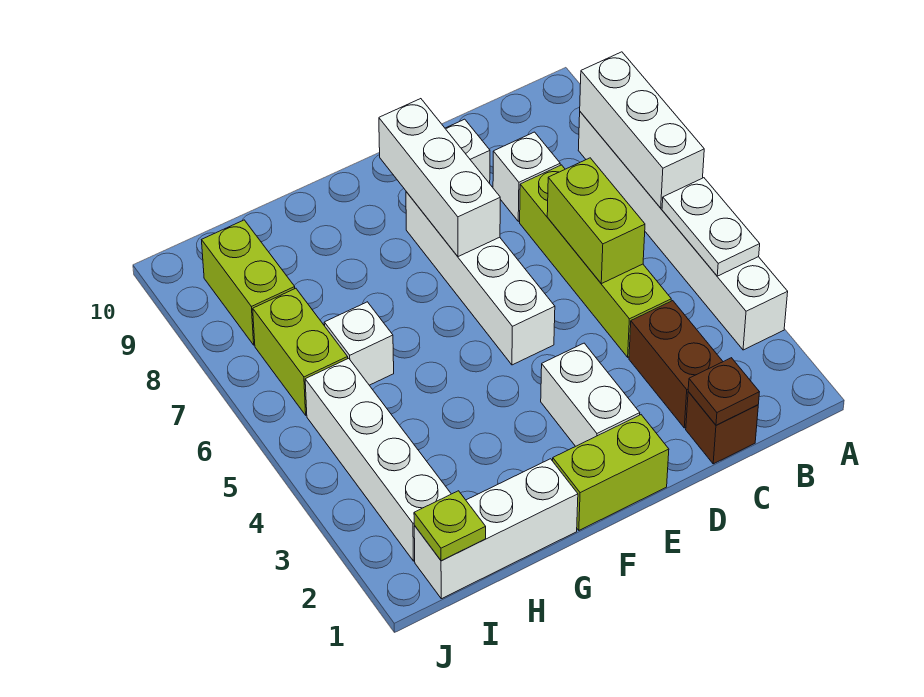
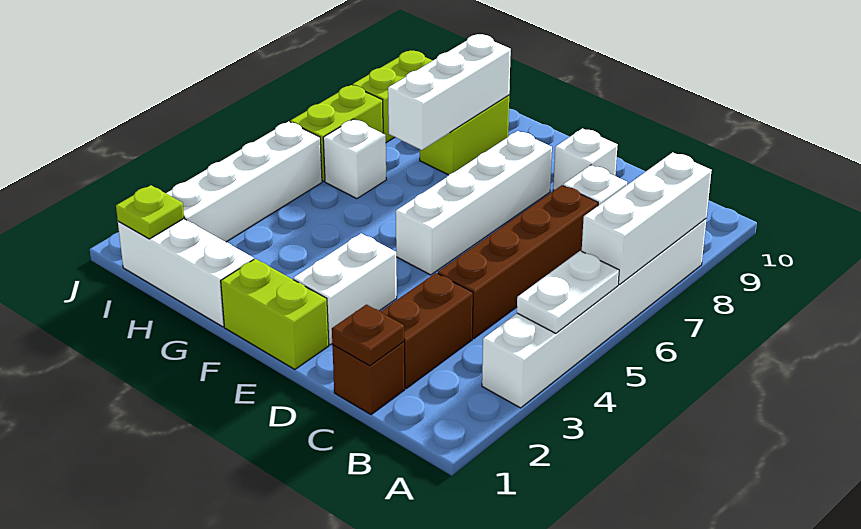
lime 1x4 brick [520,165,671,357] -> brown 1x4 brick [438,185,598,339]
lime 1x2 brick [547,158,645,284] -> lime 1x2 brick moved to [420,95,509,175]
white 1x3 brick [379,99,500,257] -> white 1x3 brick moved to [388,34,511,150]

